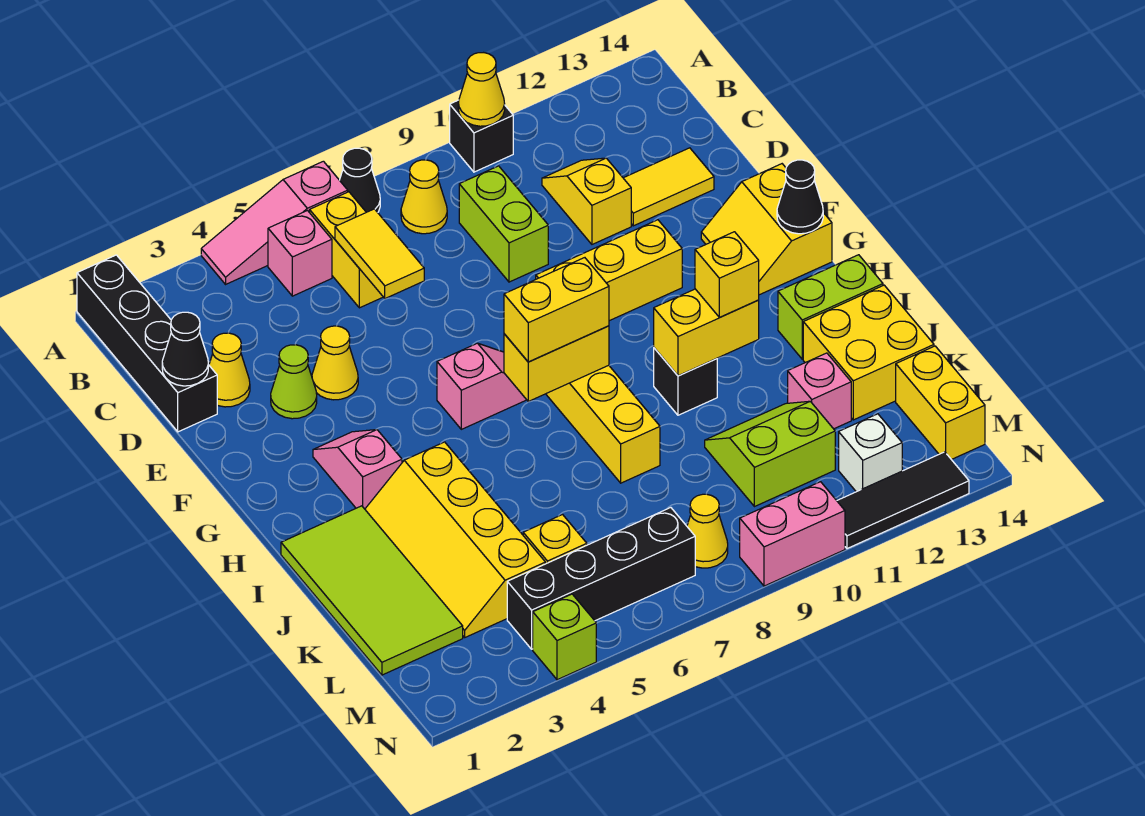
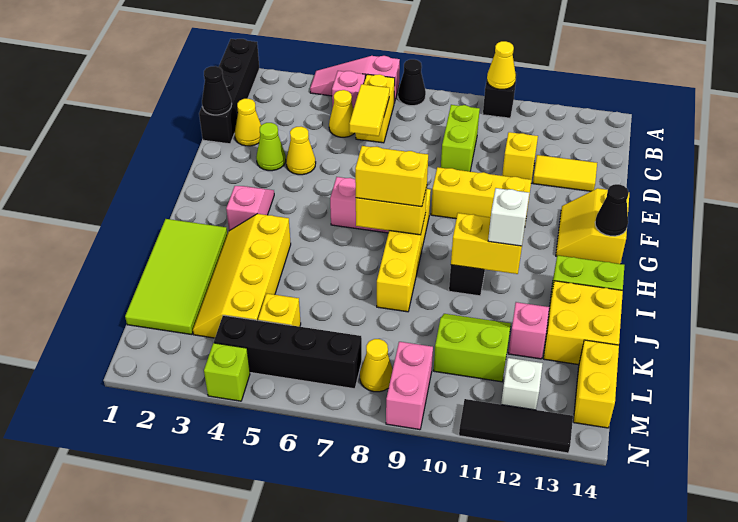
yellow 1x1 cone [401,160,447,234] -> yellow 1x1 cone moved to [329,90,354,137]
yellow 1x1 brick [695,232,759,317] -> white 1x1 brick [488,188,529,246]
pink 1x2 brick [740,482,845,586] -> pink 1x2 brick turned to [386,342,433,430]

